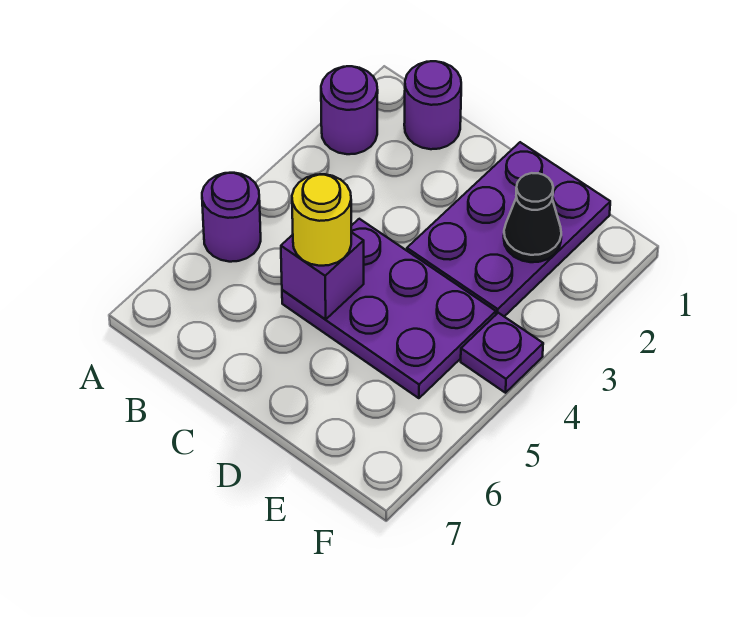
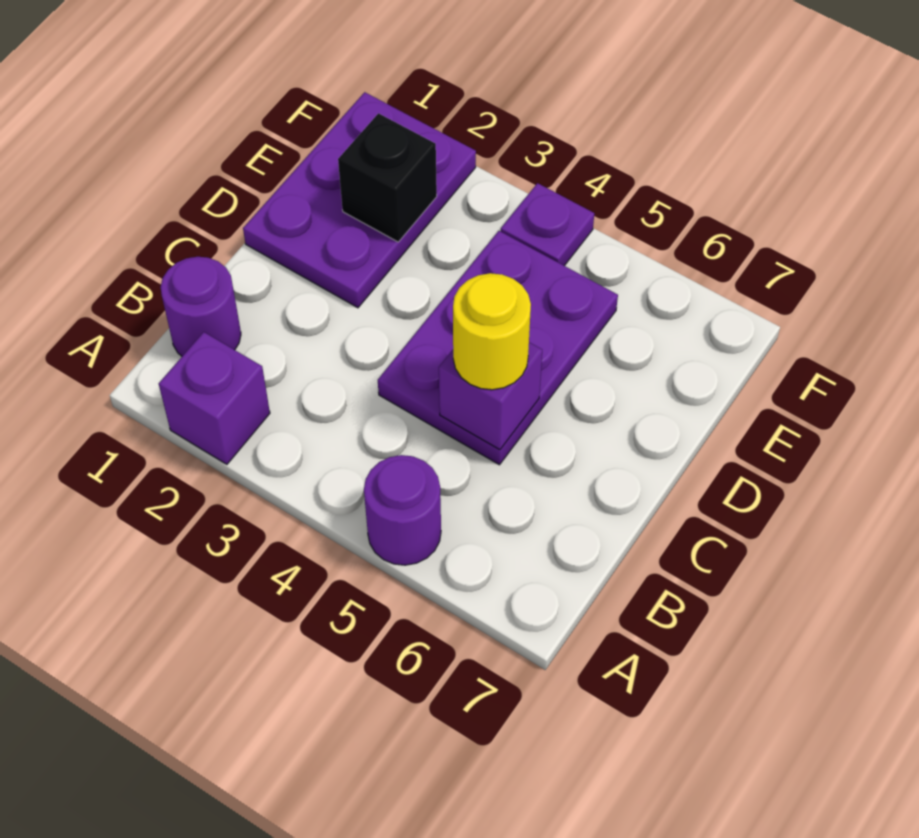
purple 1x1 round brick [321,66,378,154] -> purple 1x1 brick [159,332,270,464]
purple 2x3 plate [407,142,610,316] -> purple 2x3 plate turned to [243,92,476,308]
black 1x1 cone [504,173,561,262] -> black 1x1 brick [338,113,437,242]

